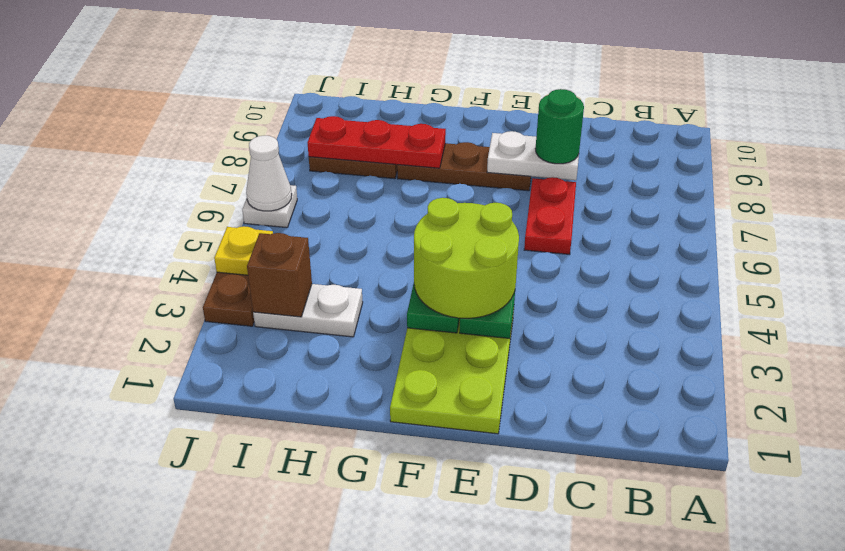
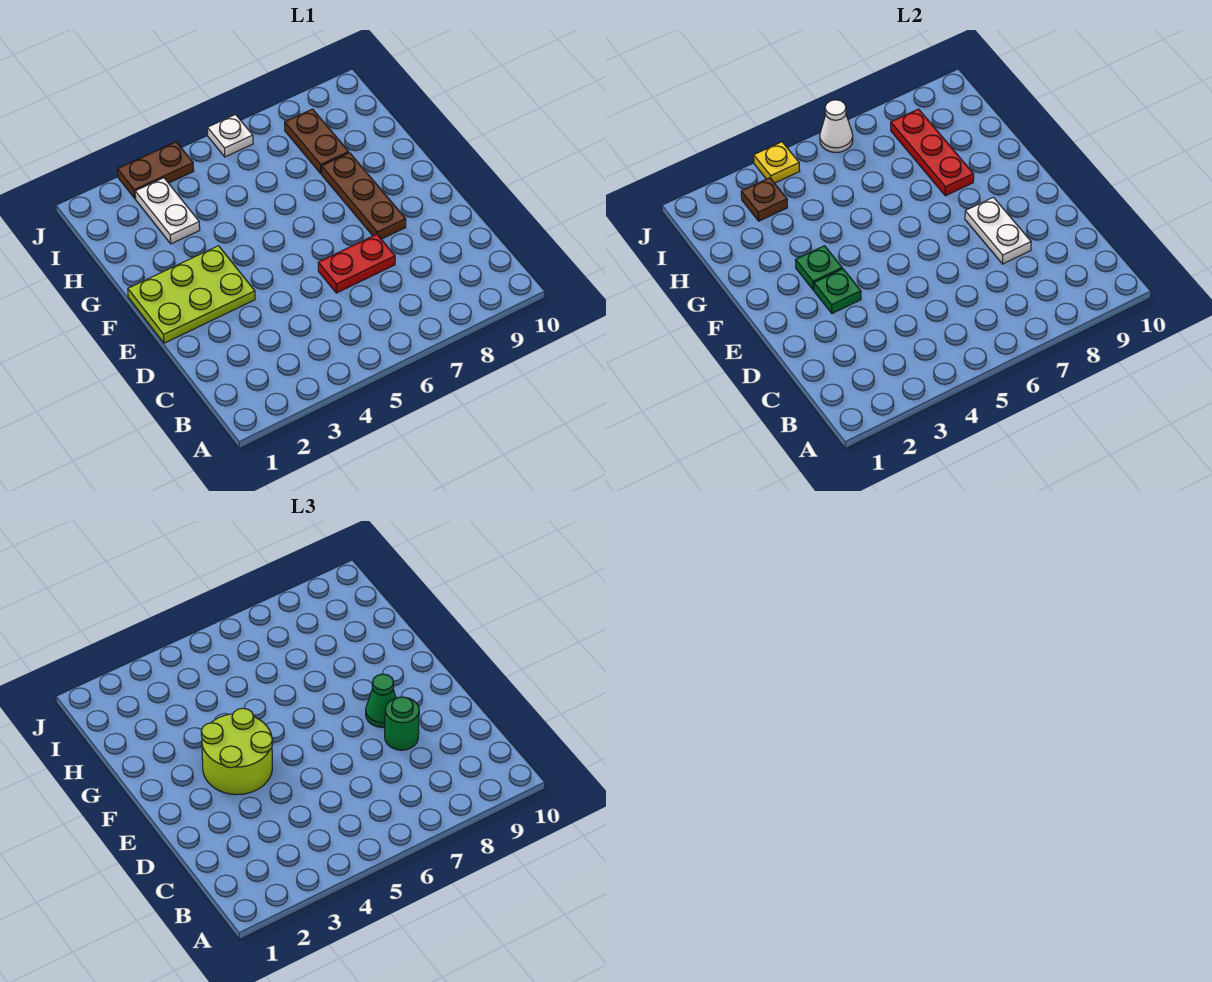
none -> green 1x1 cone [366,674,396,727]
brown 1x1 brick [247,233,312,317] -> brown 1x1 plate [741,178,787,221]

